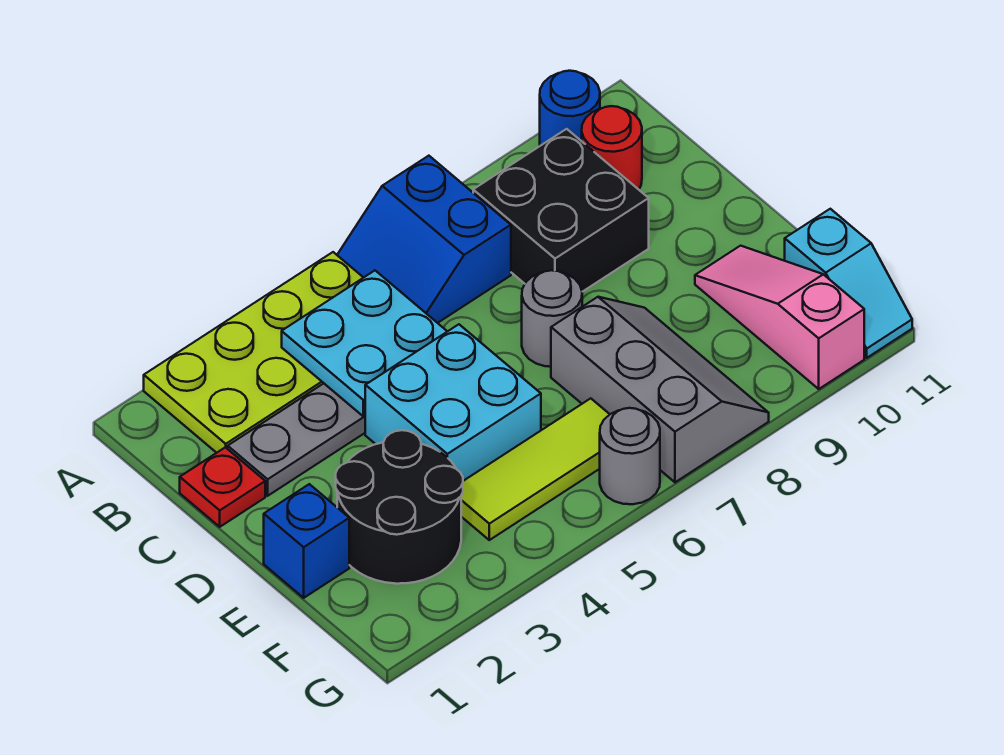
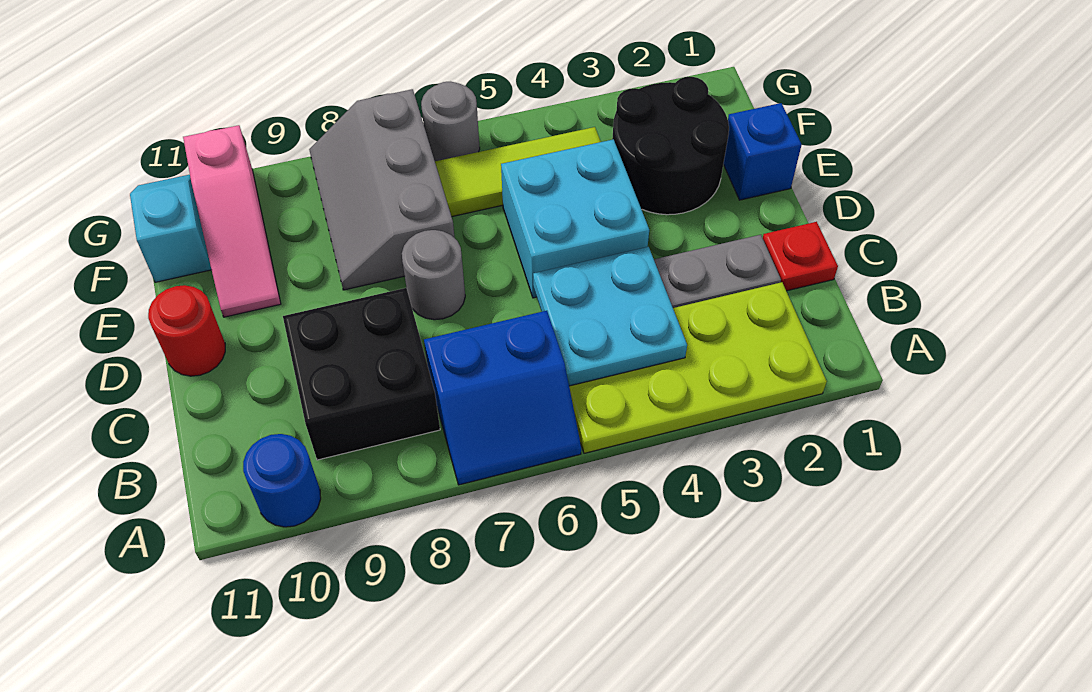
blue 2x2 slope [337,156,511,323] -> blue 2x2 slope turned to [424,311,581,485]
red 1x1 round brick [582,106,642,189] -> red 1x1 round brick moved to [148,285,225,376]

